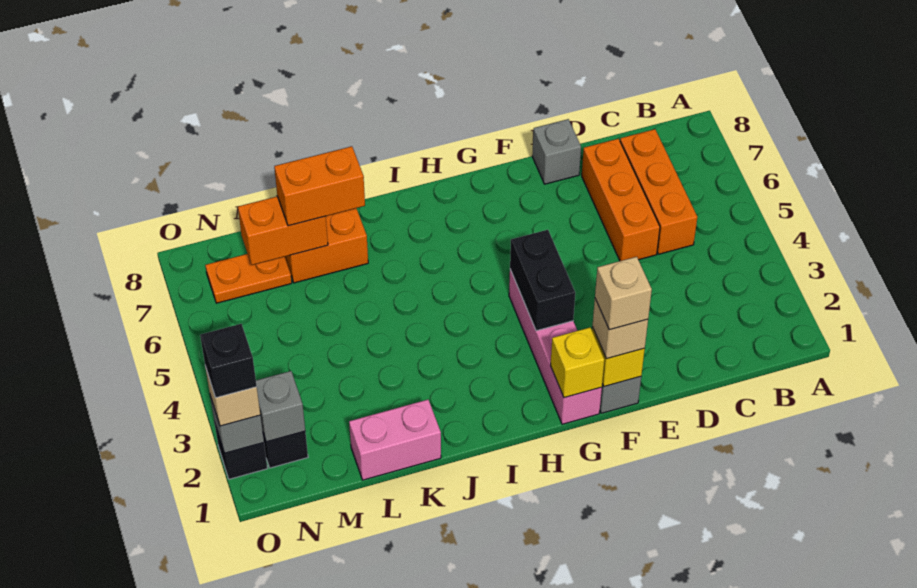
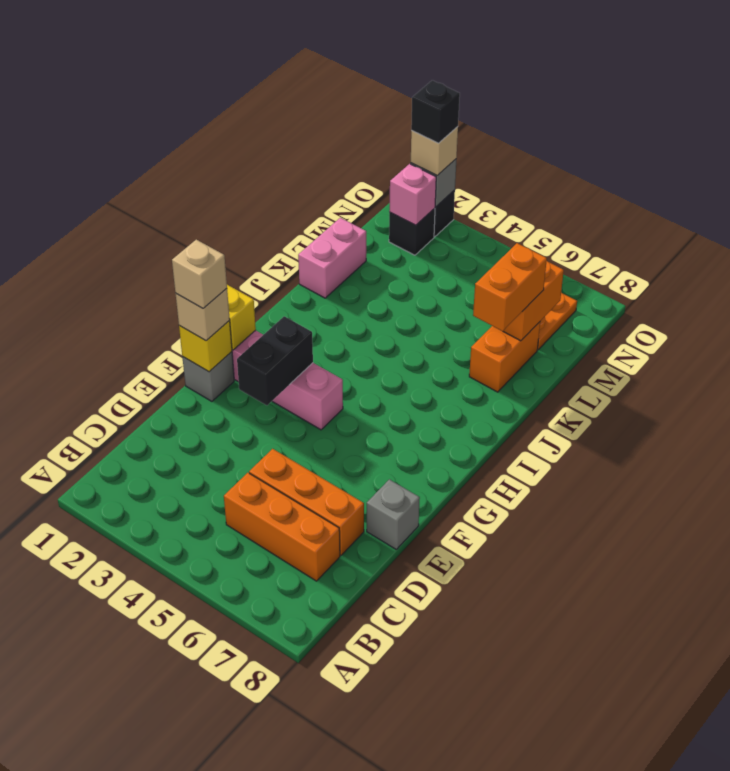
black 1x2 brick [510,230,575,331] -> black 1x2 brick turned to [237,316,313,405]
grey 1x1 brick [256,371,305,442] -> pink 1x1 brick [389,164,436,225]

